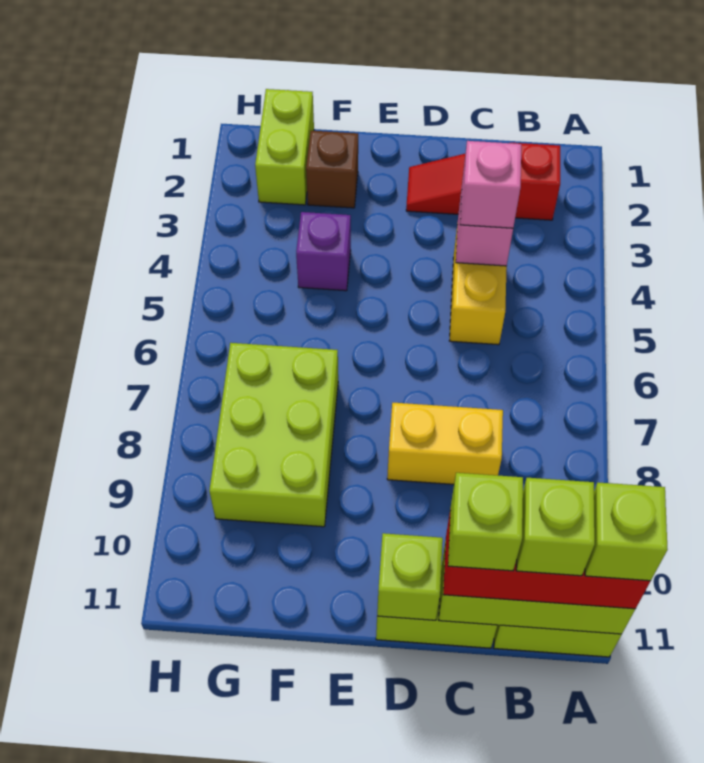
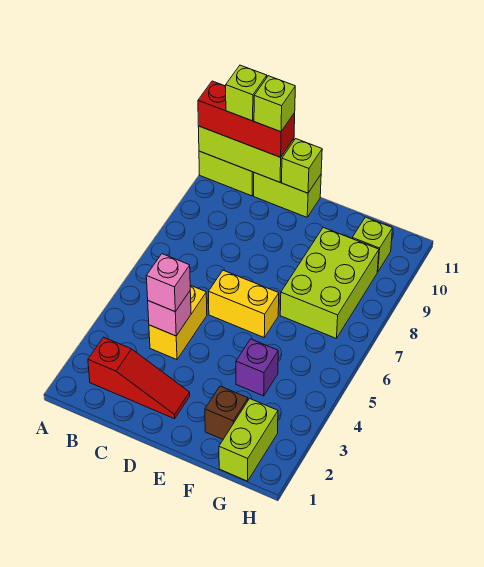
lime 1x1 brick [585,482,668,581] -> lime 1x1 brick moved to [352,217,392,272]
yellow 1x2 brick [387,403,503,484] -> yellow 1x2 brick moved to [209,270,279,337]

